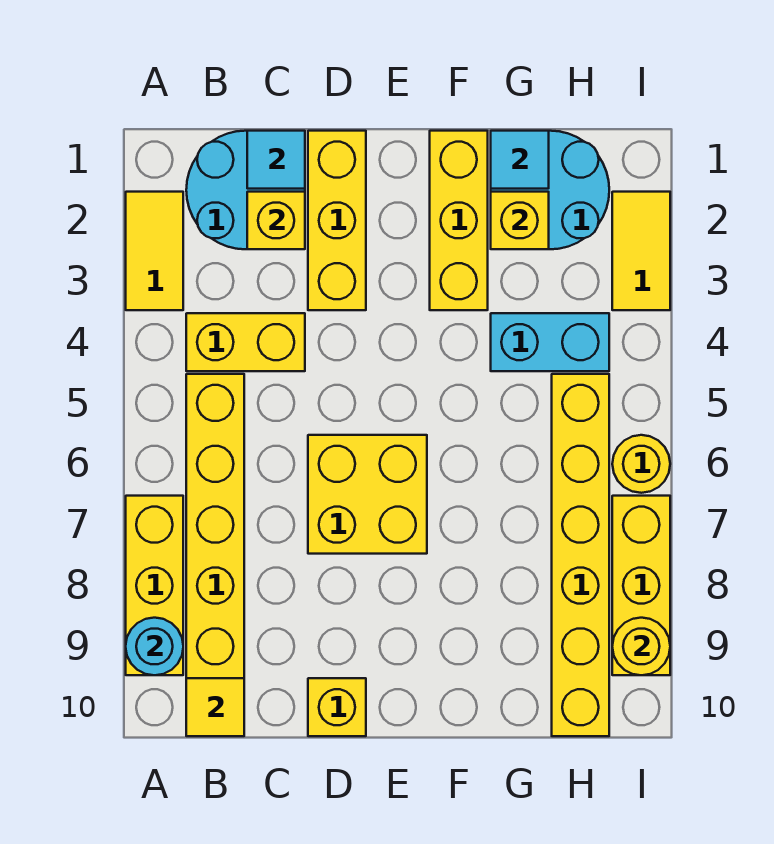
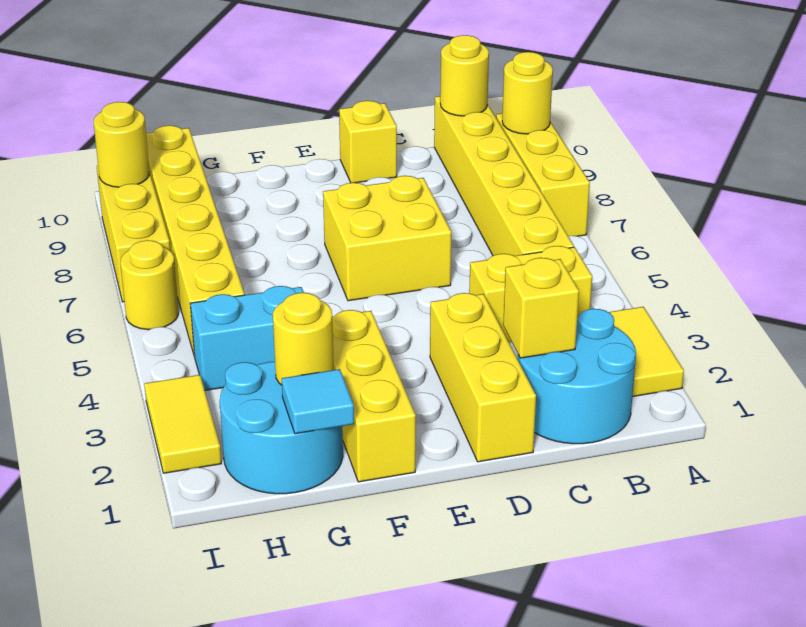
cyan 1x1 round brick [126,618,183,675] -> yellow 1x1 round brick [502,52,553,134]
yellow 1x1 tile [186,678,244,736] -> yellow 1x1 round brick [440,35,489,116]
cyan 1x1 tile [247,131,305,189] -> none
yellow 1x1 brick [491,192,549,249] -> yellow 1x1 round brick [273,293,334,385]

